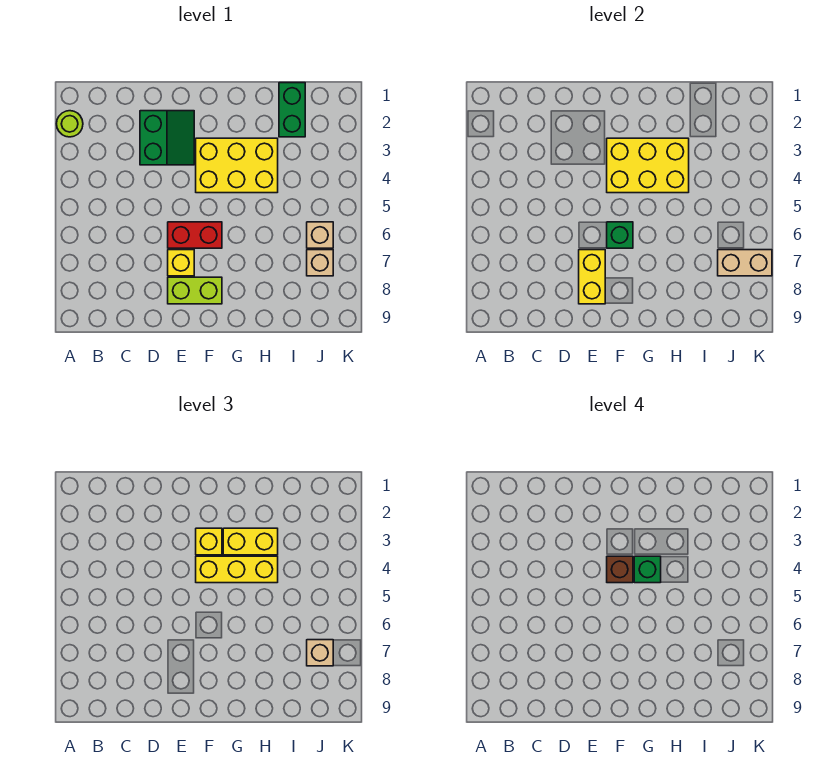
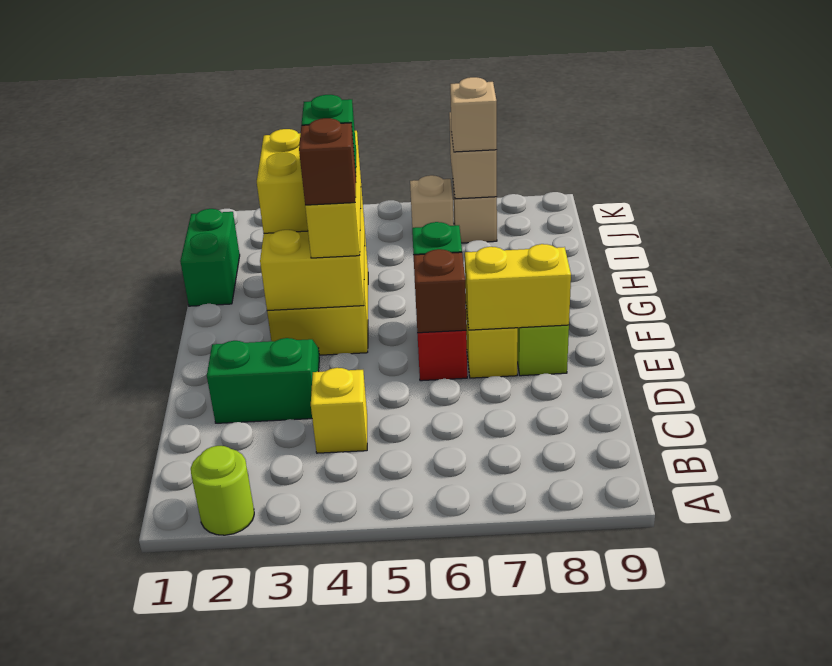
none -> brown 1x1 brick [414,249,466,333]
yellow 1x1 brick [196,528,222,555] -> yellow 1x1 brick moved to [311,368,367,453]
green 1x2 brick [279,83,305,137] -> green 1x2 brick turned to [180,209,240,306]

